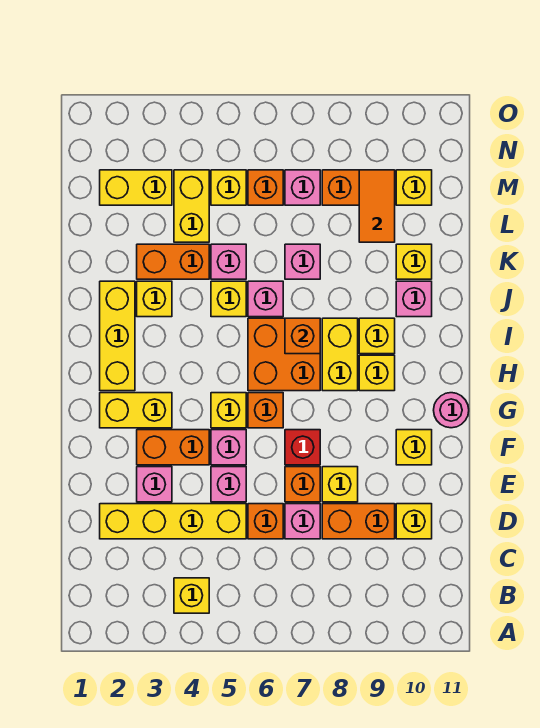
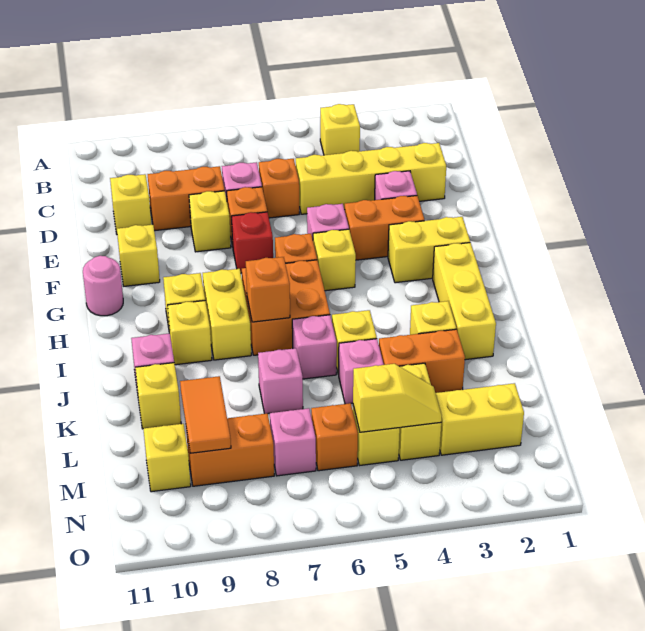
pink 1x1 brick [211,467,246,502] -> none
none -> yellow 1x2 slope [353,364,442,432]

